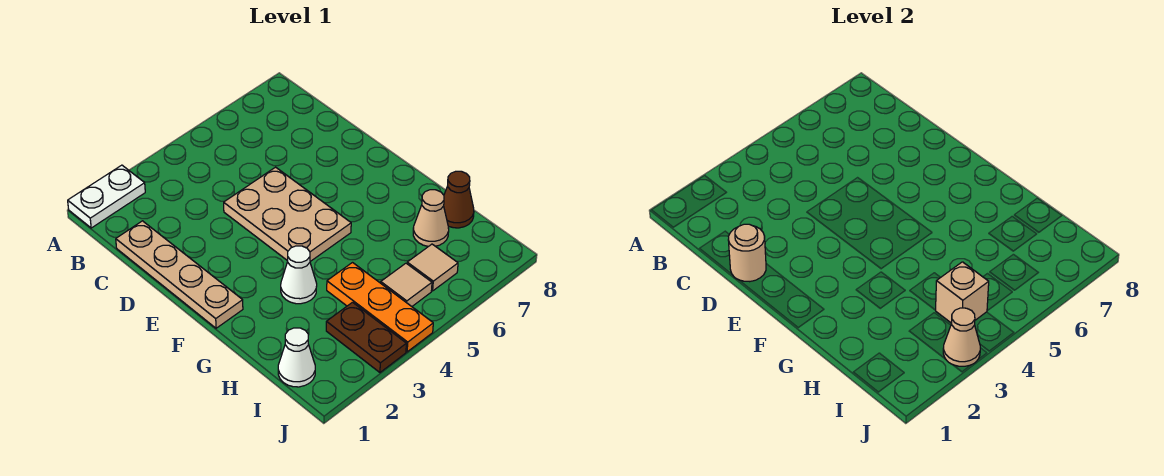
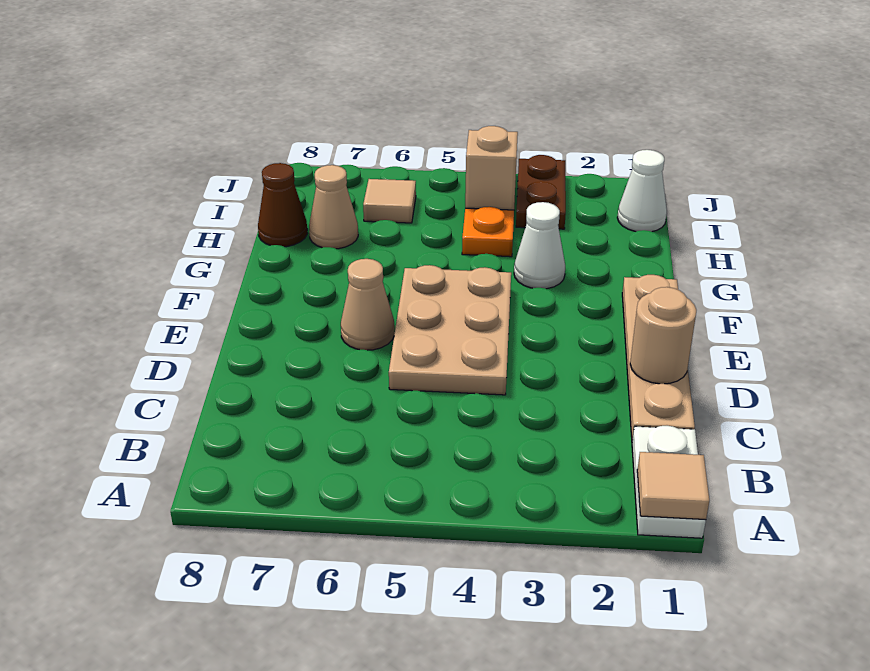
white 1x2 plate [68,165,145,228] -> white 1x2 plate turned to [632,426,706,538]
tan 1x1 tile [381,263,432,306] -> tan 1x1 tile moved to [637,452,709,520]
tan 1x1 cone [943,308,980,366] -> tan 1x1 cone moved to [341,259,395,350]

